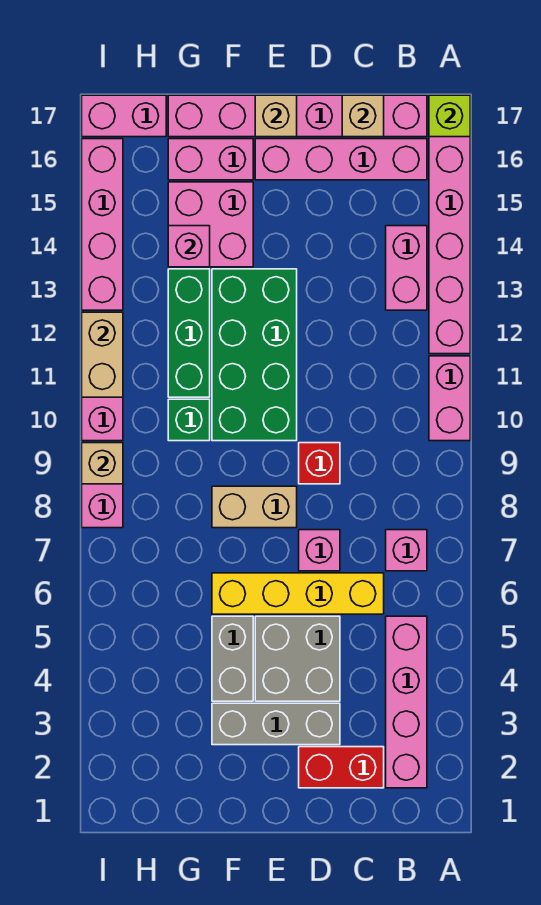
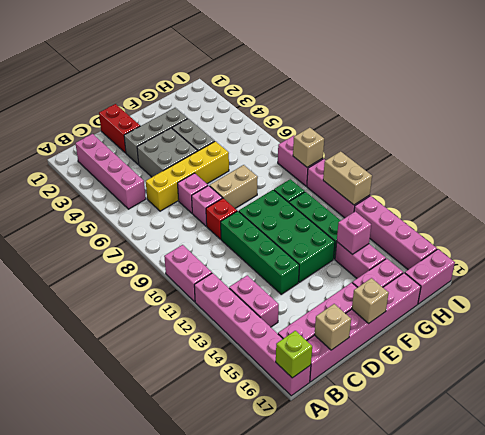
pink 1x1 brick [386,530,427,571] -> pink 1x1 brick moved to [192,186,222,226]
red 1x2 brick [299,747,384,788] -> red 1x2 brick turned to [99,104,140,153]
none -> green 1x4 brick [221,211,299,294]
pink 2x2 brick [168,182,253,267] -> pink 1x2 brick [335,242,386,278]

